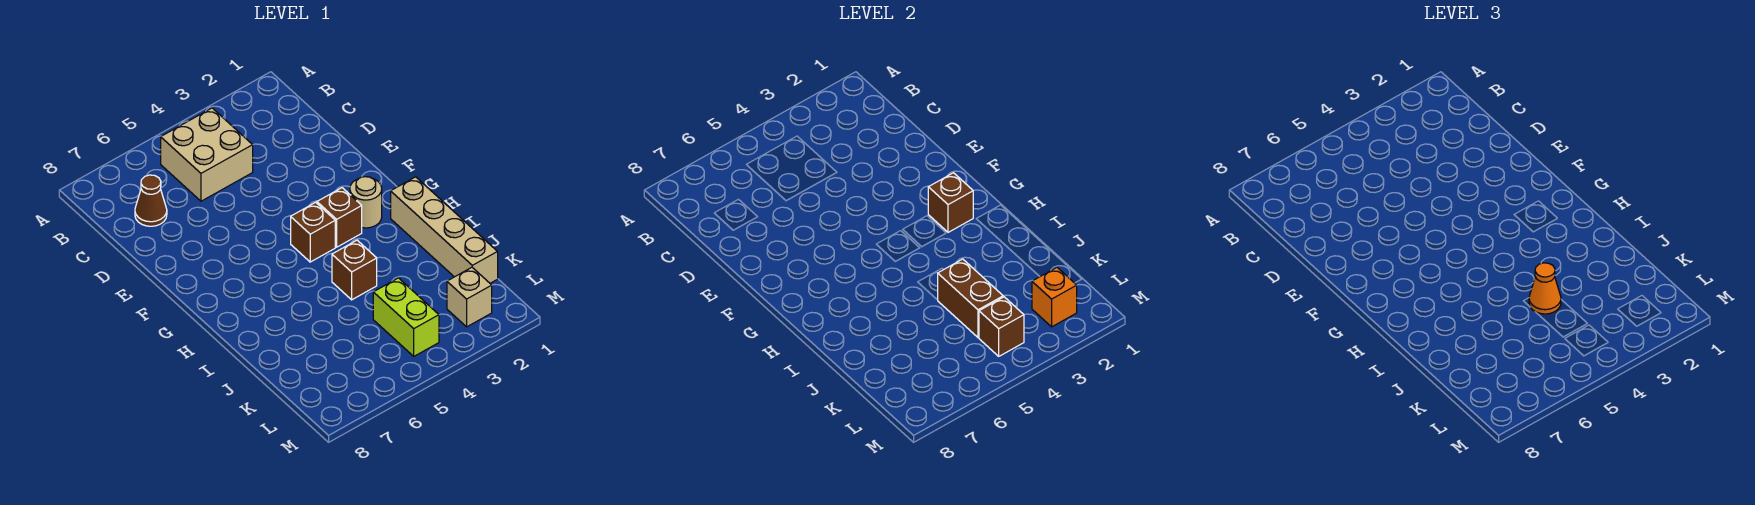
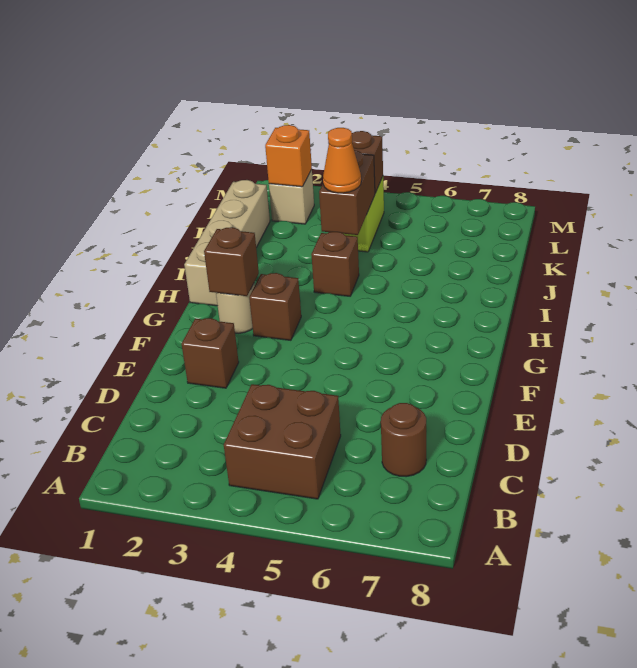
tan 2x2 brick [161,108,253,201] -> brown 2x2 brick [224,384,341,499]
brown 1x1 cone [135,175,167,226] -> brown 1x1 round brick [381,403,426,477]
brown 1x1 brick [291,202,335,262] -> brown 1x1 brick moved to [182,318,239,388]

